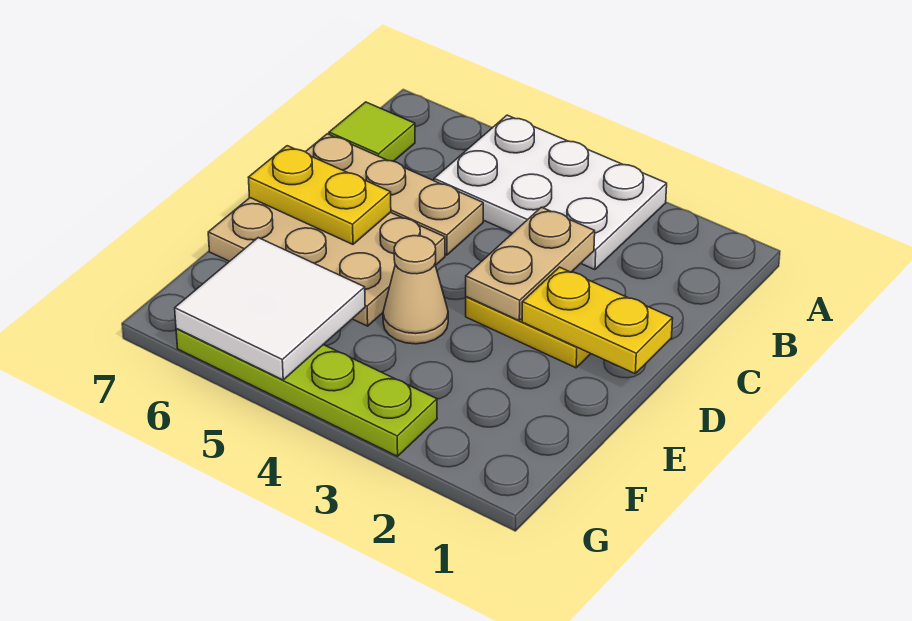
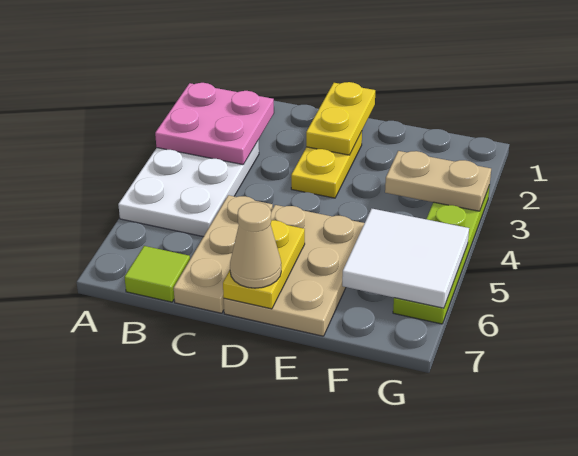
none -> pink 2x2 plate [155,83,274,165]
tan 1x2 plate [466,207,595,320] -> tan 1x2 plate moved to [385,151,491,211]
tan 1x1 cone [383,236,448,344] -> tan 1x1 cone moved to [230,202,281,288]

